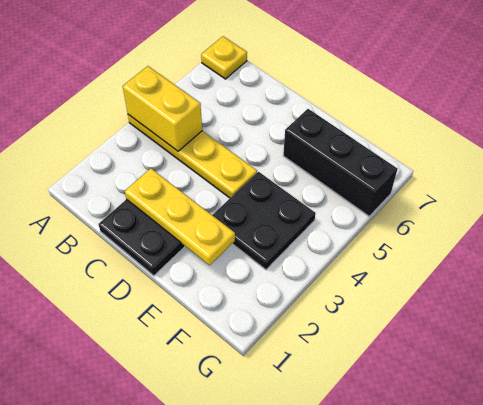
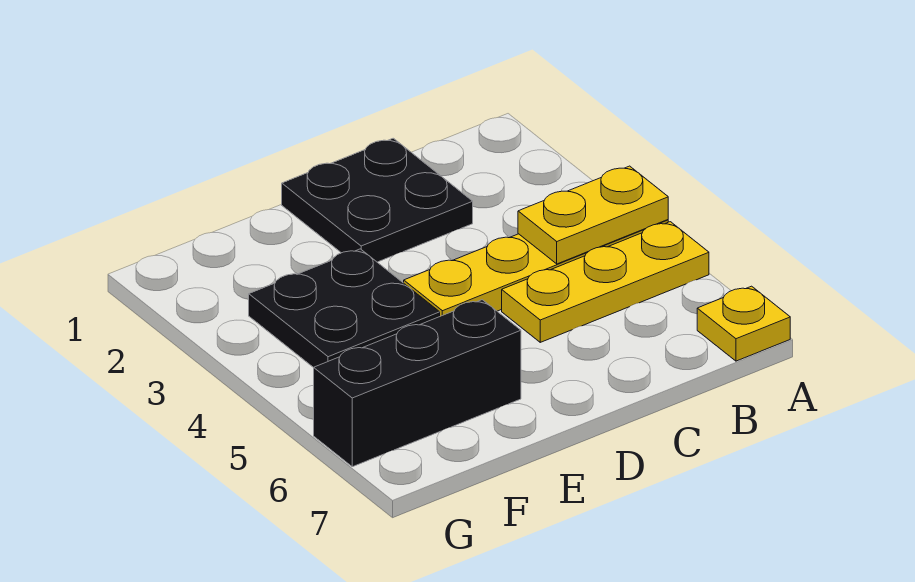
yellow 1x2 brick [123,66,202,151] -> yellow 1x2 plate [518,166,668,264]
yellow 1x3 plate [125,168,235,265] -> yellow 1x3 plate moved to [502,222,709,342]

